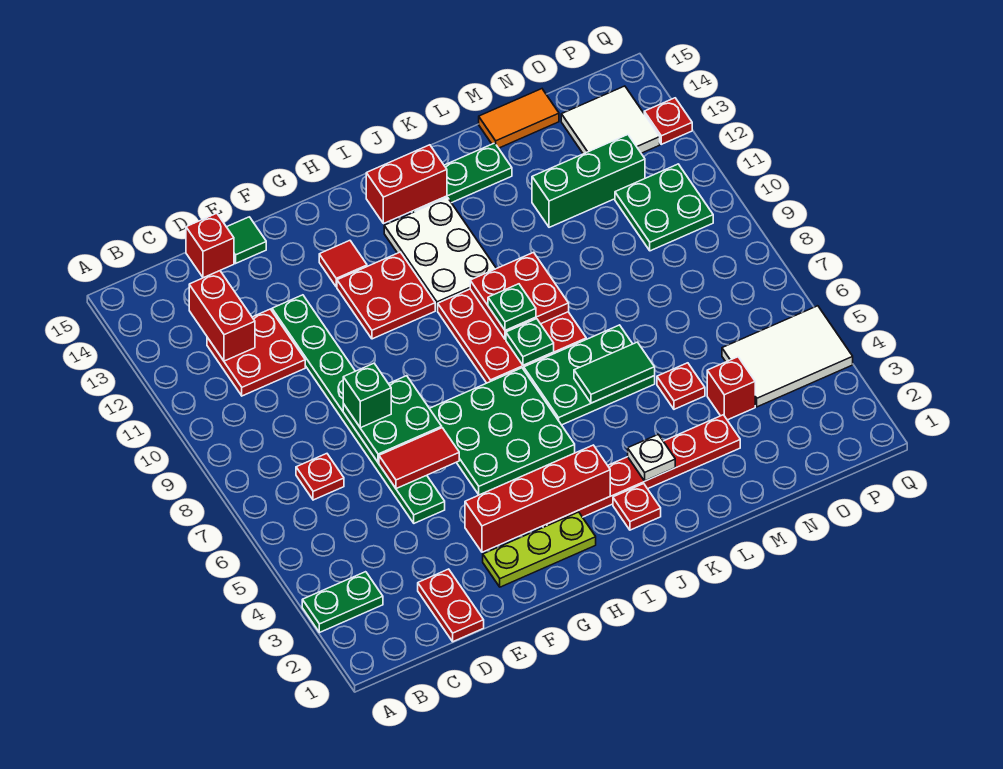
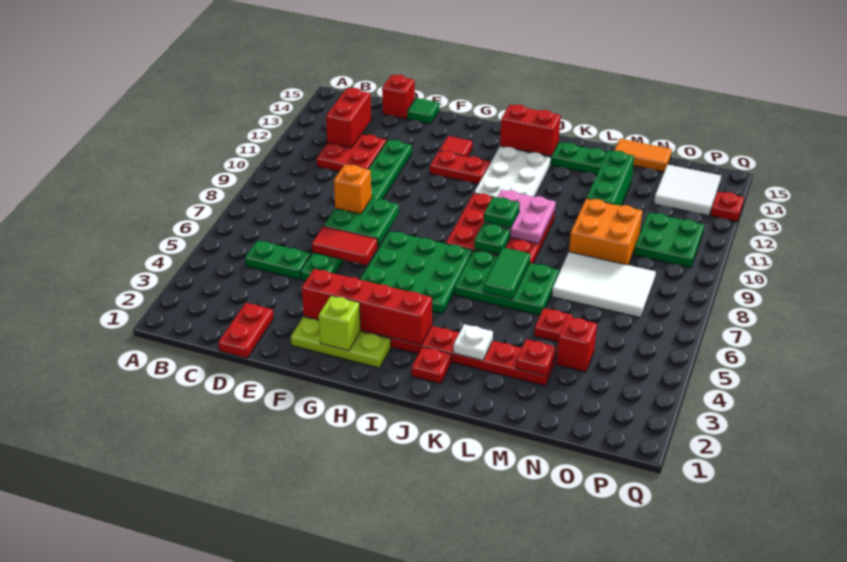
green 1x2 plate [302,572,383,633] -> green 1x2 plate moved to [245,241,311,279]
red 1x1 plate [296,454,344,500] -> red 1x1 plate moved to [516,339,556,376]
green 1x1 brick [343,363,391,428] -> orange 1x1 brick [334,165,371,214]
none -> lime 1x1 brick [319,296,361,351]
red 2x2 plate [337,252,435,339] -> red 1x2 plate [430,151,490,184]
red 2x2 plate [470,252,569,339] -> pink 2x2 plate [484,190,556,244]
green 1x2 tile [574,342,655,403] -> green 1x2 tile turned to [484,248,530,299]
none -> orange 2x2 brick [569,199,642,265]
green 1x3 brick [532,135,645,227] -> green 1x3 brick turned to [586,150,634,206]
white 2x3 tile [722,306,853,407] -> white 2x3 tile moved to [552,252,656,318]

